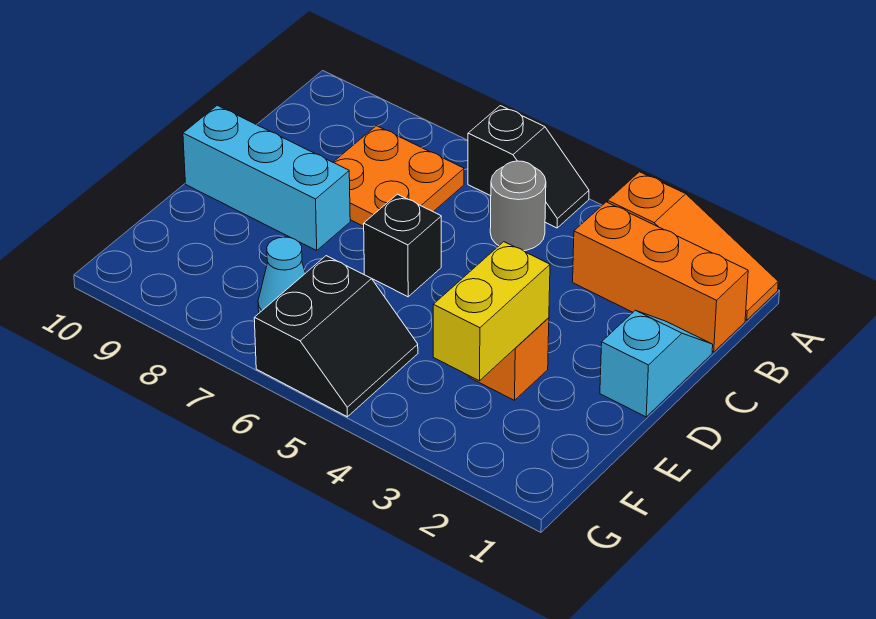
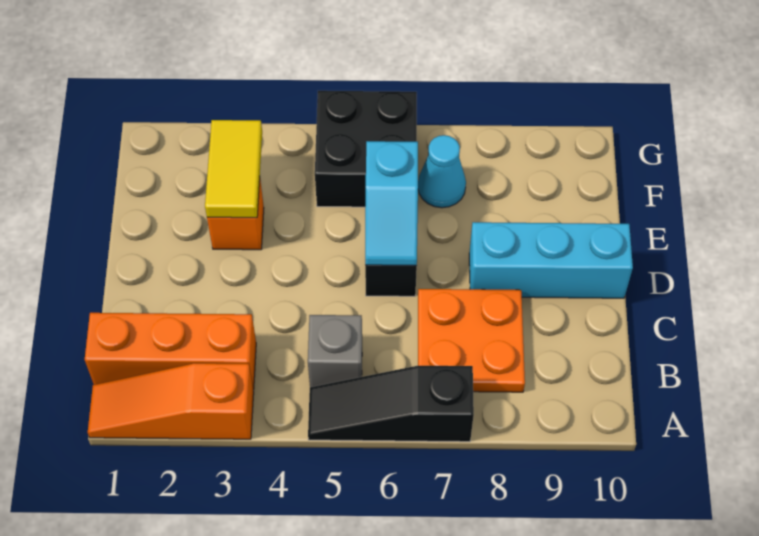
black 1x2 slope [468,106,589,228] -> black 1x3 slope [308,366,474,442]
grey 1x1 round brick [490,161,546,251] -> grey 1x1 brick [308,315,362,387]
cyan 1x2 slope [600,310,713,417] -> cyan 1x2 slope moved to [365,141,418,266]
yellow 1x2 brick [433,242,550,381] -> yellow 1x2 tile [205,120,262,218]
black 2x2 slope [254,256,418,417] -> black 2x2 brick [315,91,417,207]

